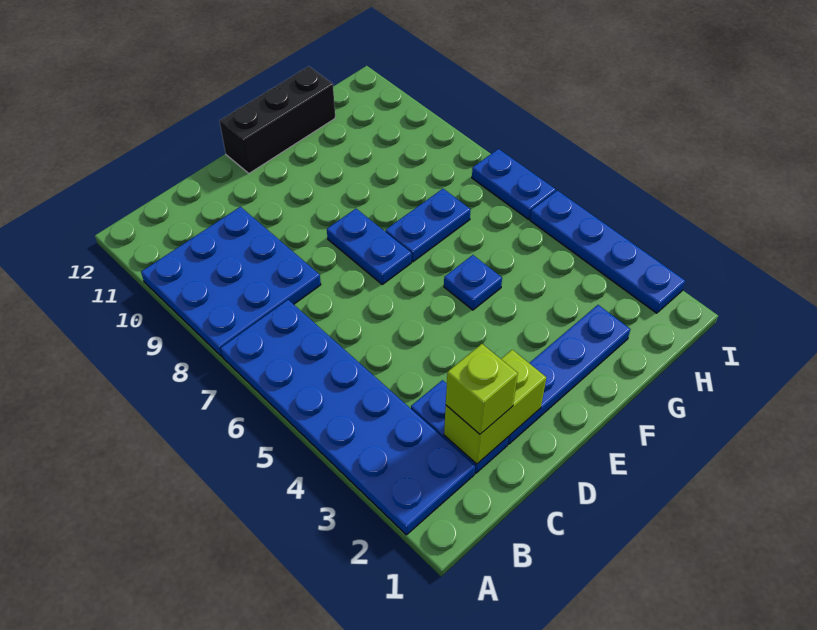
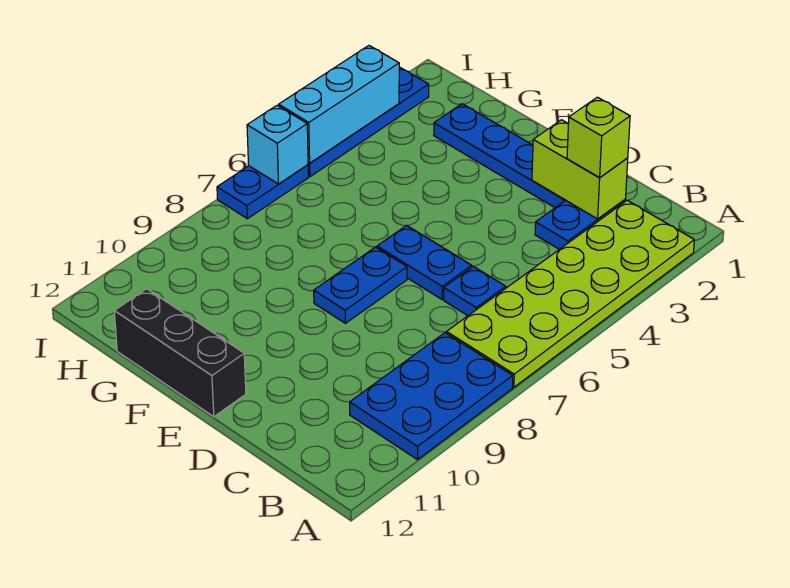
blue 2x6 plate [221,300,475,535] -> lime 2x6 plate [446,200,694,387]
blue 3x3 plate [141,207,321,356] -> blue 2x3 plate [350,333,513,460]
blue 1x1 plate [444,255,502,310] -> blue 1x1 plate moved to [444,266,506,316]
blue 1x2 plate [385,189,471,262] -> blue 1x2 plate moved to [377,225,472,299]
none -> cyan 1x3 brick [279,46,399,163]
none -> cyan 1x1 brick [247,105,308,184]

